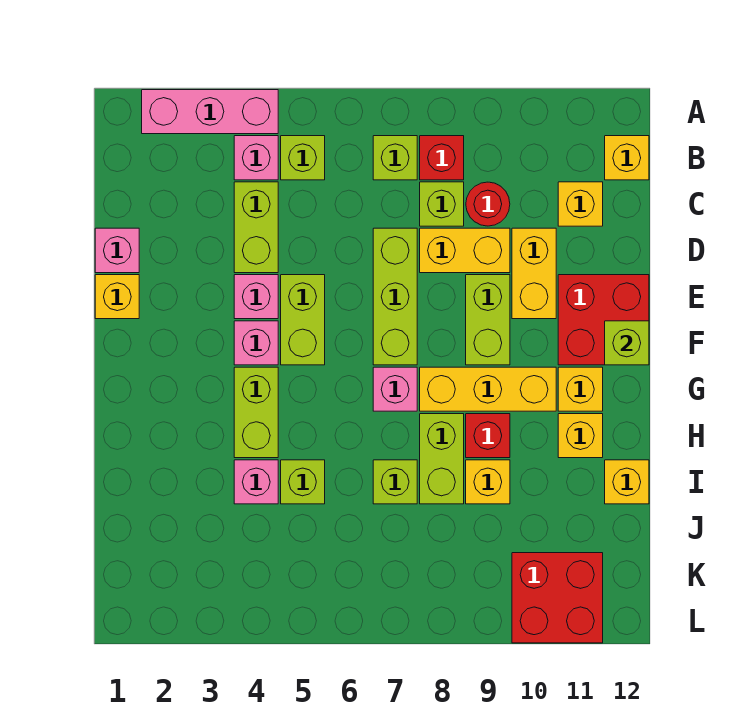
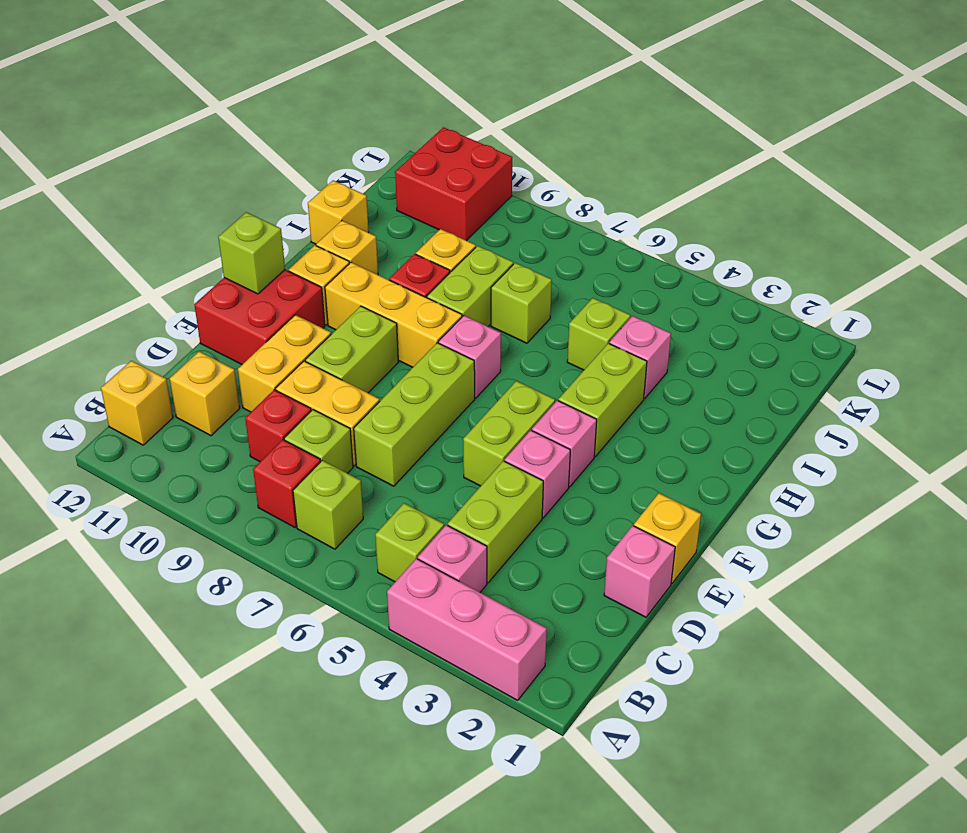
red 1x1 round brick [466,182,510,226] -> red 1x1 brick [245,390,311,462]

